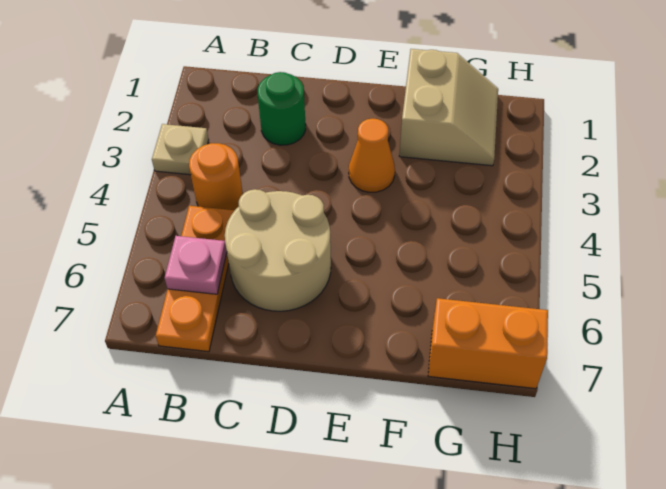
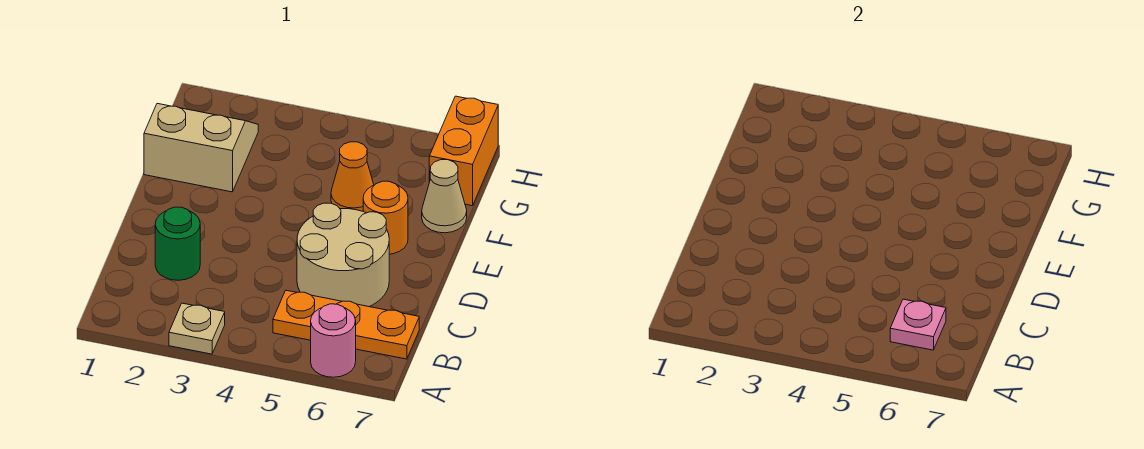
none -> pink 1x1 round brick [311,304,356,377]
orange 1x1 round brick [189,143,243,210] -> orange 1x1 round brick moved to [363,181,408,254]
orange 1x1 cone [349,118,395,192] -> orange 1x1 cone moved to [331,142,374,211]
none -> tan 1x1 cone [422,160,467,233]

